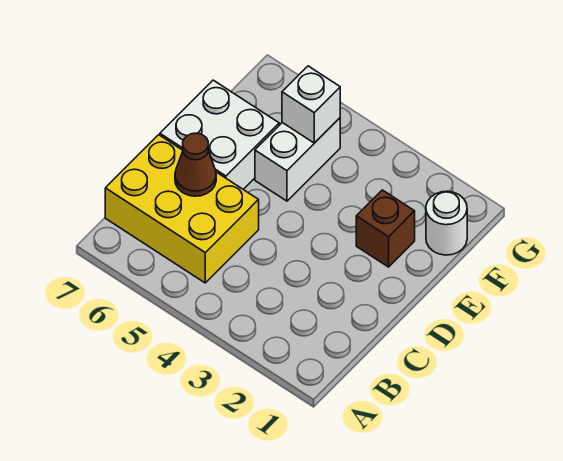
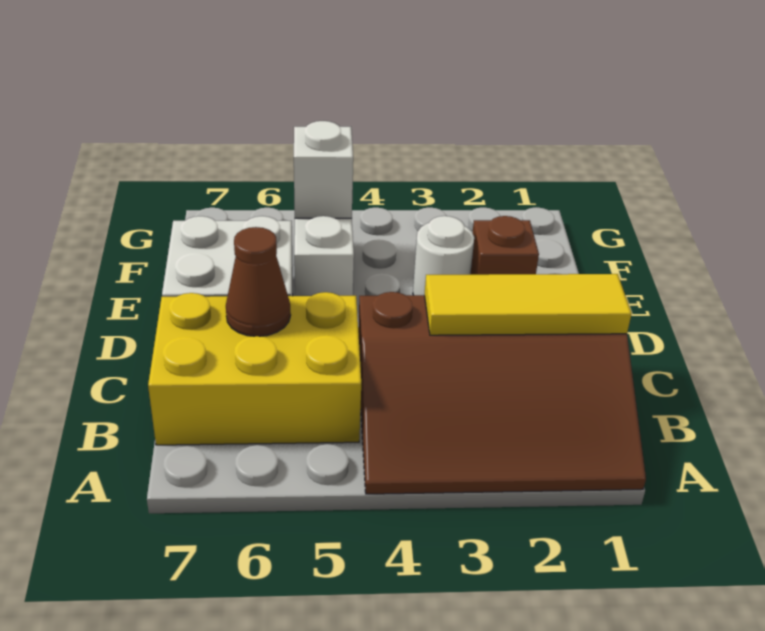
none -> brown 3x4 slope [358,292,646,494]
none -> yellow 1x3 tile [424,274,631,335]
white 1x1 round brick [426,191,467,255] -> white 1x1 round brick moved to [413,216,474,295]

